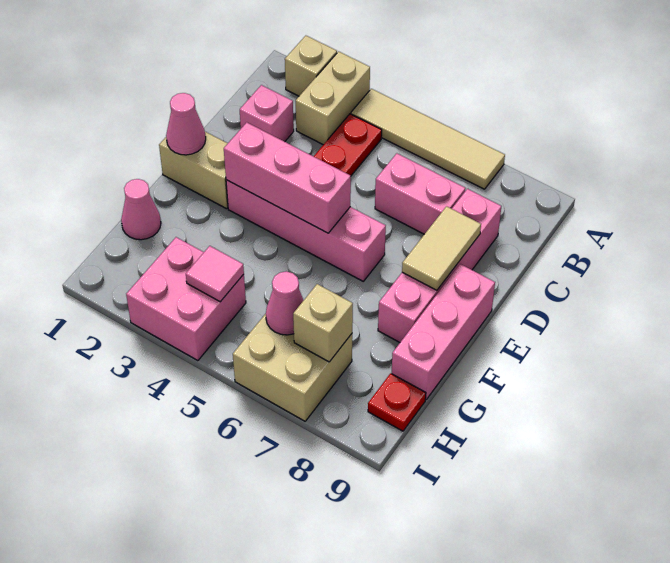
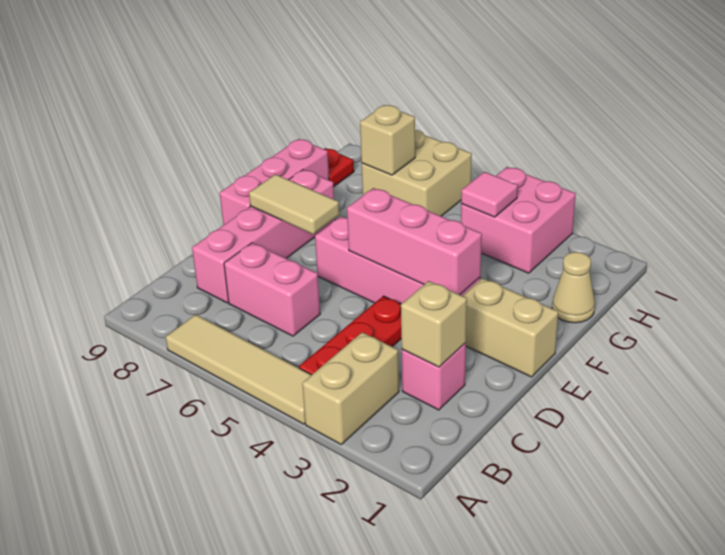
tan 1x1 brick [285,36,337,96] -> tan 1x1 brick moved to [401,281,467,367]
tan 1x2 tile [402,206,481,290] -> tan 1x2 tile turned to [249,174,339,234]
pink 1x1 cone [166,93,206,155] -> none
pink 1x1 cone [121,179,161,240] -> tan 1x1 cone [552,252,595,323]
pink 1x1 cone [266,271,304,335] -> none

